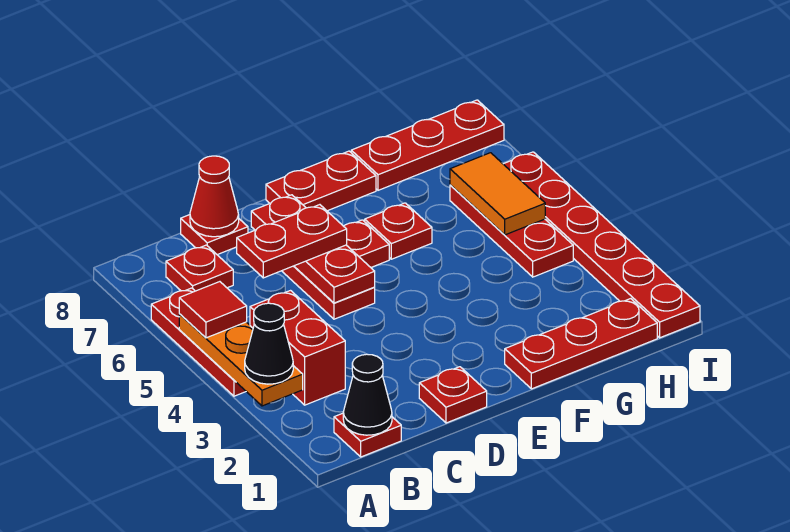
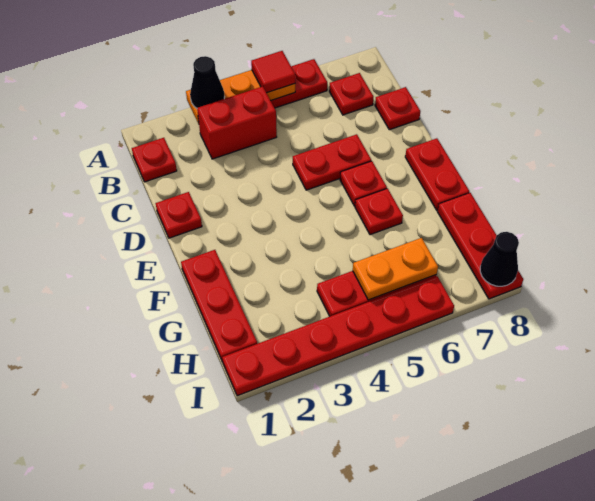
black 1x1 cone [343,354,392,435] -> black 1x1 cone moved to [480,232,519,286]
red 1x2 plate [237,205,347,278] -> none
red 1x1 cone [190,156,239,237] -> none
red 1x3 plate [251,195,375,303] -> none
orange 1x2 tile [450,153,545,235] -> orange 1x2 plate [353,238,438,300]

